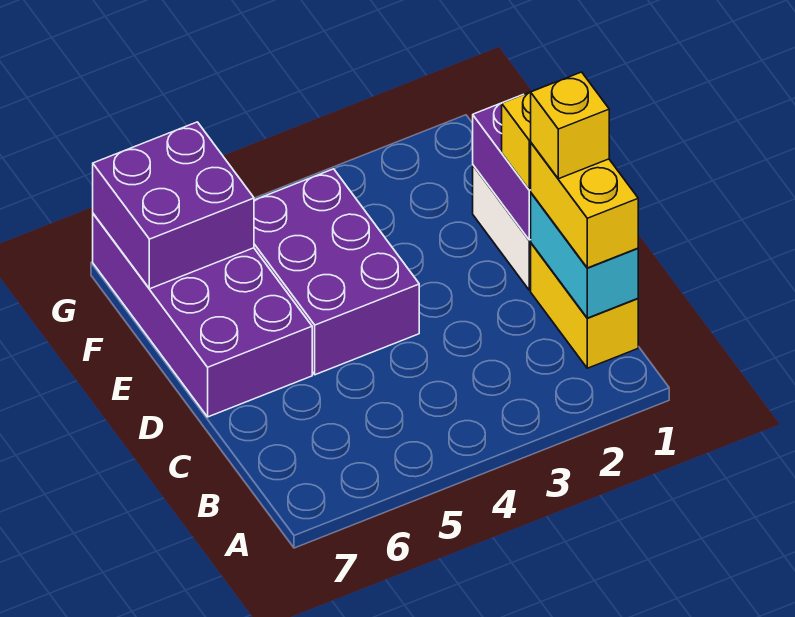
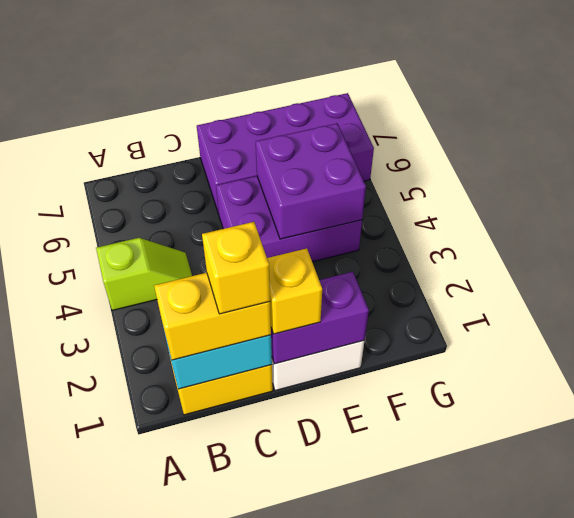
none -> lime 1x2 slope [96,238,192,310]
purple 2x2 brick [93,122,254,289] -> purple 2x2 brick moved to [256,123,366,239]

